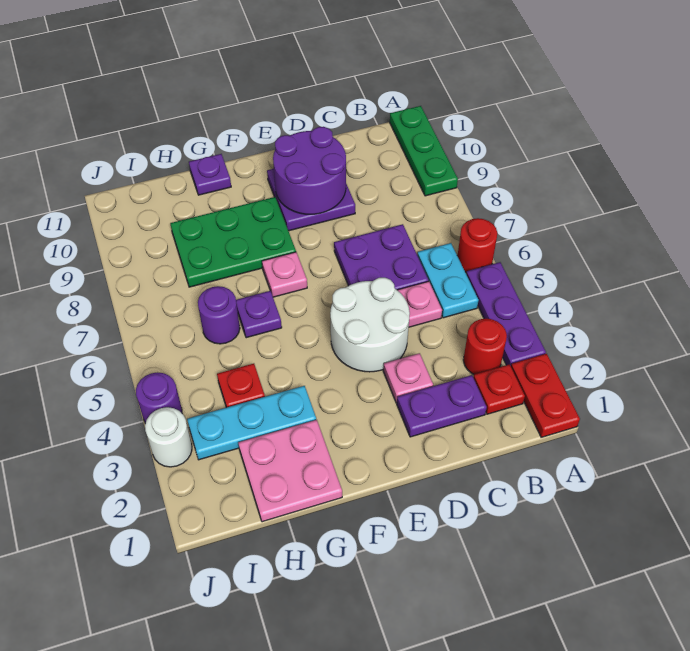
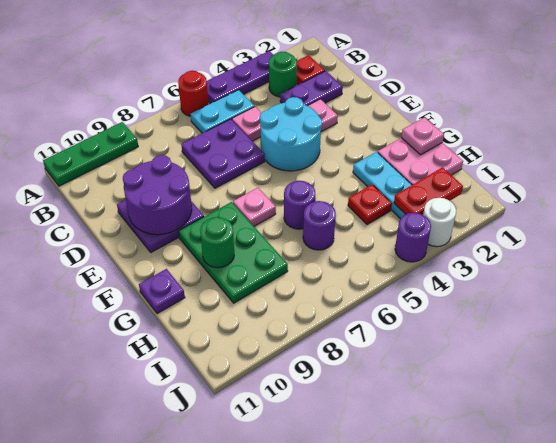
red 1x2 plate [511,354,580,437] -> red 1x2 plate moved to [394,167,463,215]
red 1x1 round brick [463,319,507,374] -> green 1x1 round brick [269,52,297,97]
purple 1x2 plate [397,375,487,437] -> purple 1x2 plate turned to [280,71,343,106]
white 2x2 round brick [330,278,410,372] -> cyan 2x2 round brick [260,97,322,171]
none -> pink 1x1 plate [401,117,444,155]
purple 1x1 plate [236,291,282,338] -> purple 1x1 round brick [284,181,315,229]
none -> green 1x1 round brick [200,217,234,268]

